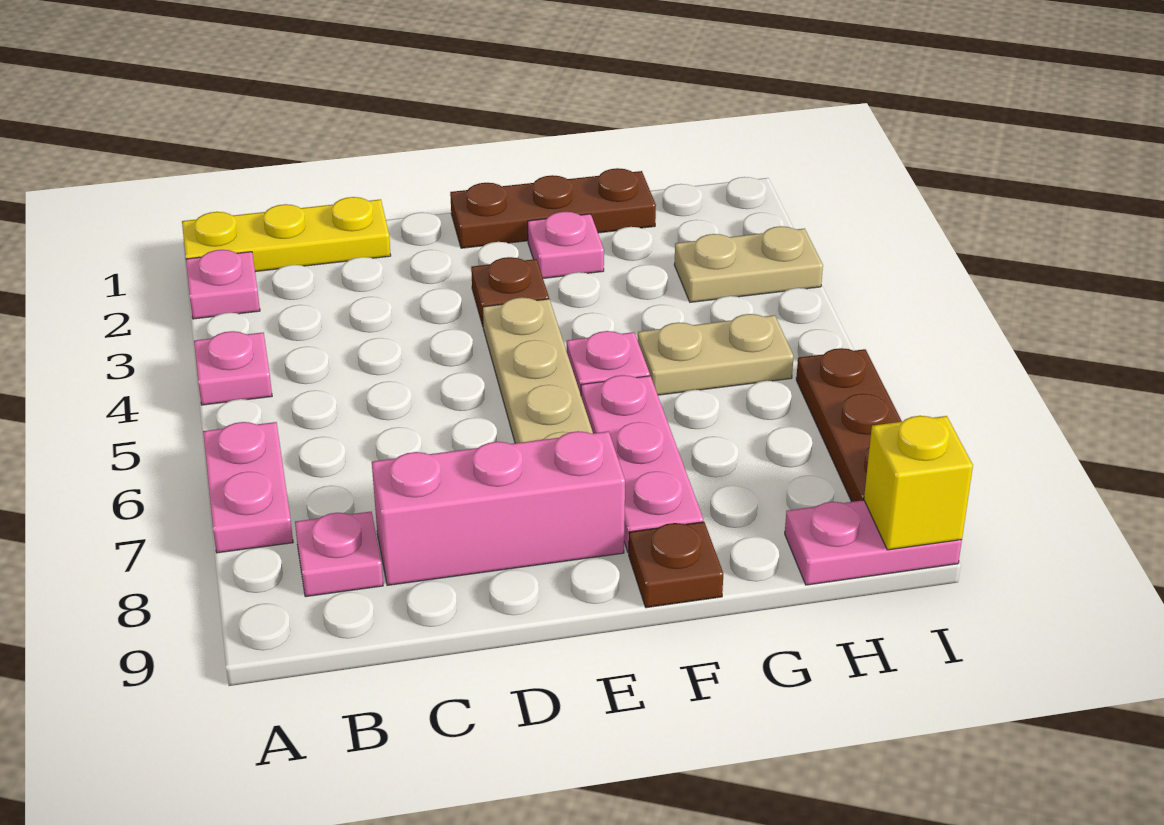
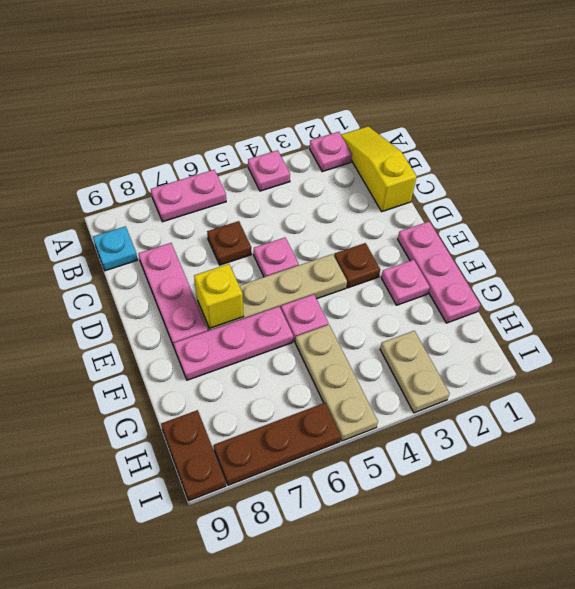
yellow 1x3 plate [182,197,391,272] -> yellow 1x3 slope [341,126,417,211]
pink 1x1 plate [295,512,383,597] -> pink 1x1 plate moved to [254,238,299,277]
none -> cyan 1x1 plate [93,226,138,271]
pink 1x3 brick [372,431,625,585] -> pink 1x3 plate [138,243,208,346]
brown 1x3 plate [450,168,656,248] -> pink 1x3 plate [398,222,480,323]
brown 1x1 plate [629,522,723,608] -> brown 1x1 plate moved to [207,221,251,265]
tan 1x2 plate [638,314,794,395] -> tan 1x3 plate [295,325,378,441]
pink 1x2 plate [785,500,962,585] -> brown 1x2 plate [161,410,226,501]
yellow 1x1 brick [864,416,973,550] -> yellow 1x1 brick moved to [194,264,244,329]

